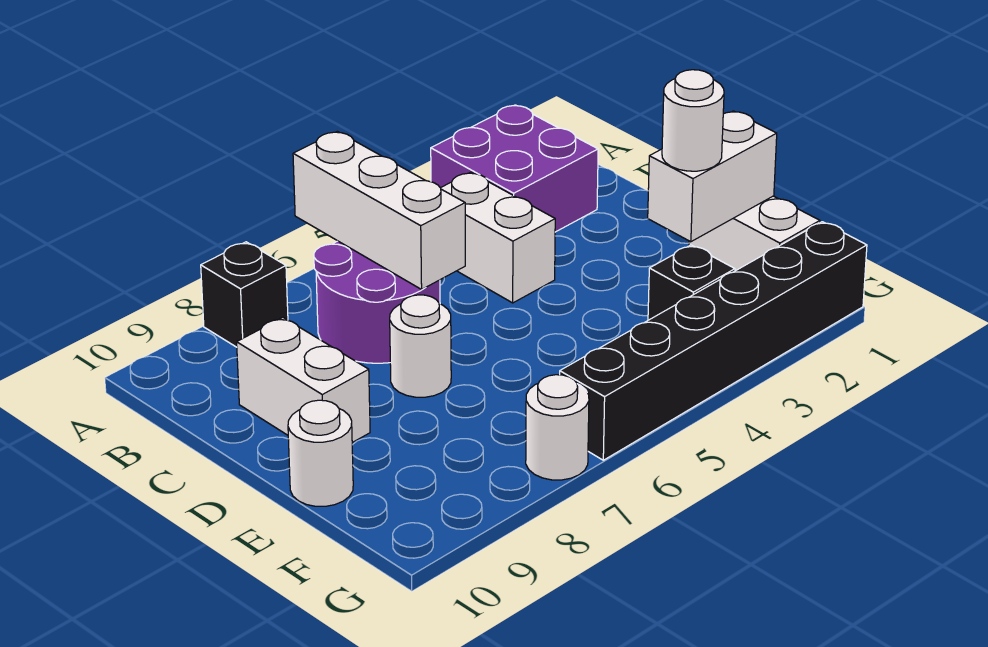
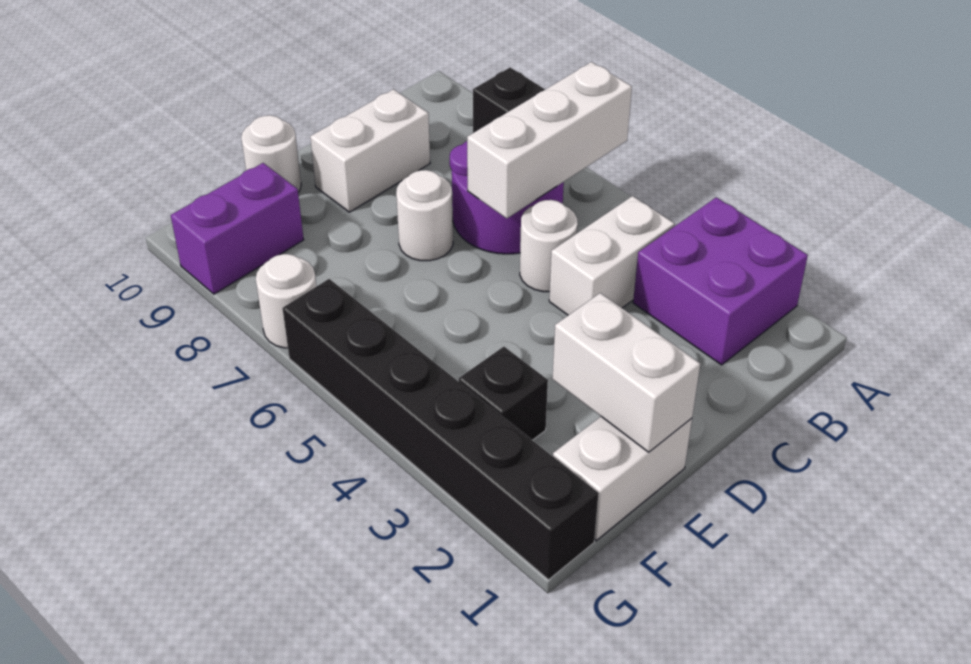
white 1x1 round brick [662,70,724,171] -> white 1x1 round brick moved to [520,200,578,292]
none -> purple 1x2 brick [171,163,304,294]

